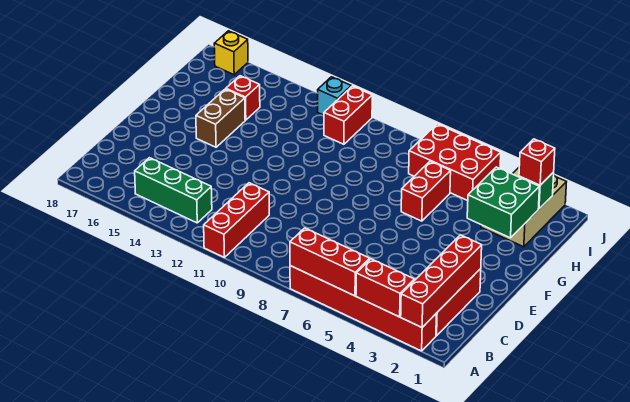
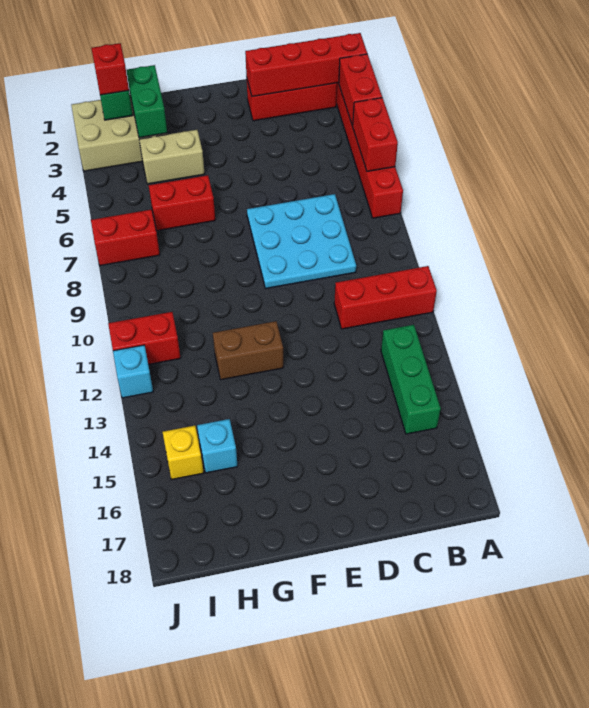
red 1x3 brick [290,228,370,296] -> red 1x2 brick [353,98,398,171]
none -> cyan 3x3 plate [247,194,356,289]
brown 1x2 brick [196,89,245,147] -> brown 1x2 brick moved to [213,321,283,380]
green 2x2 brick [467,167,539,238] -> green 1x2 brick [126,65,167,138]
none -> tan 1x2 brick [139,130,205,184]
red 1x1 brick [226,76,260,120] -> cyan 1x1 brick [197,419,238,473]
red 2x3 brick [409,124,501,201] -> red 1x2 brick [91,209,160,266]
yellow 1x1 brick [214,31,248,75] -> yellow 1x1 brick moved to [163,426,204,479]

